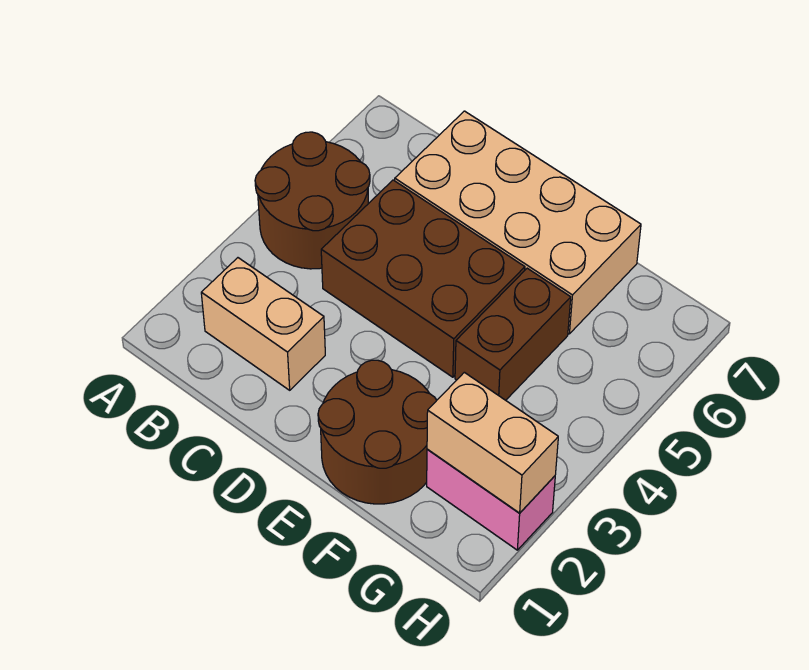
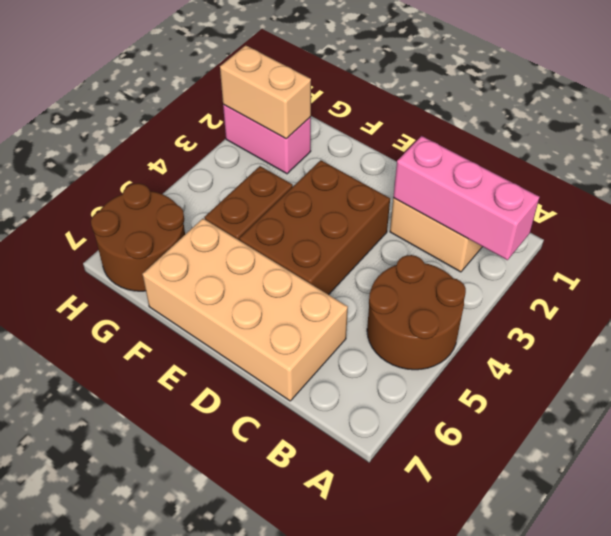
none -> pink 1x3 brick [393,136,540,260]
brown 2x3 brick [321,180,525,377] -> brown 2x3 brick turned to [239,160,390,295]
brown 2x2 round brick [318,360,437,504] -> brown 2x2 round brick moved to [91,183,185,291]

